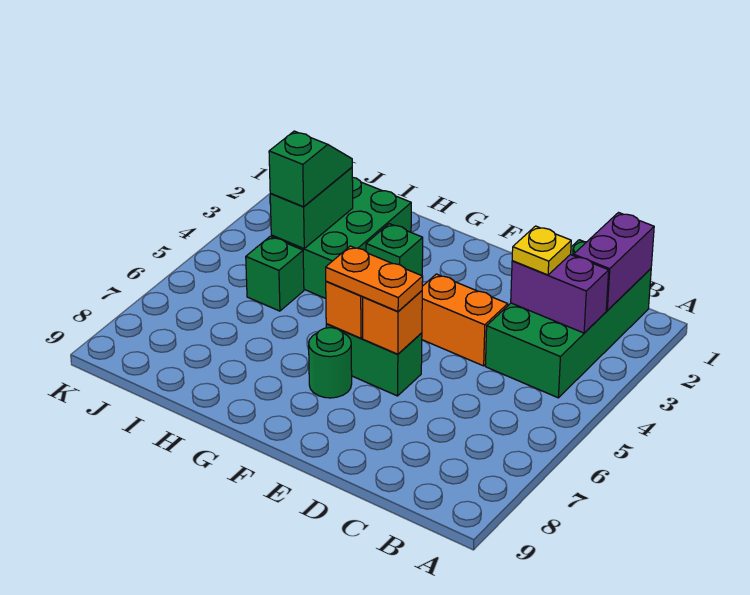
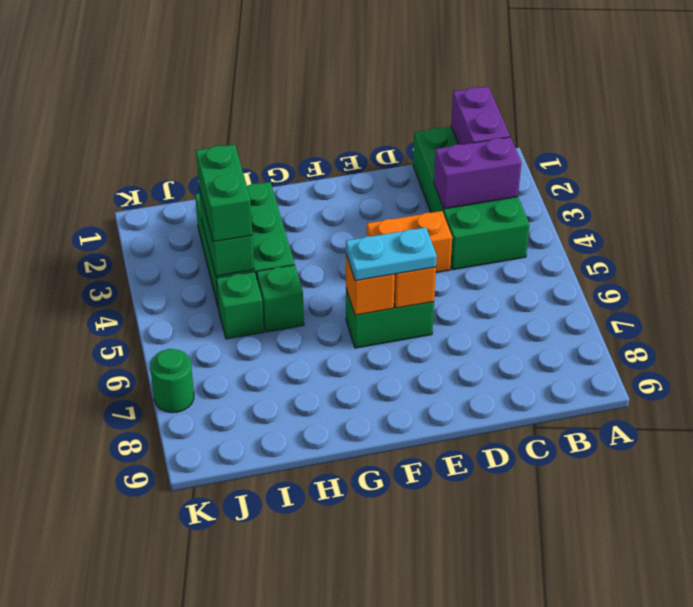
yellow 1x1 plate [512,226,571,275] -> none
orange 1x2 plate [326,246,423,311] -> cyan 1x2 plate [346,227,437,281]
green 1x1 round brick [309,328,352,398] -> green 1x1 round brick moved to [150,349,194,413]
green 1x1 brick [366,224,423,276] -> green 1x1 brick moved to [257,265,304,332]
green 1x2 slope [269,131,352,207] -> green 1x2 brick [196,144,252,242]

